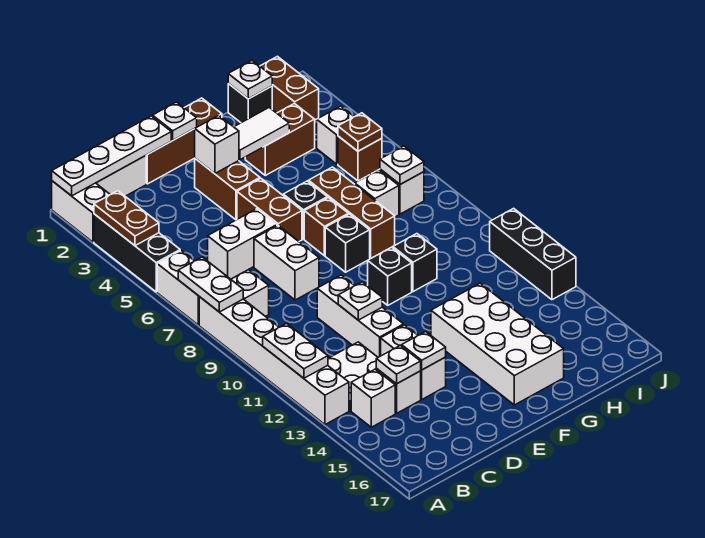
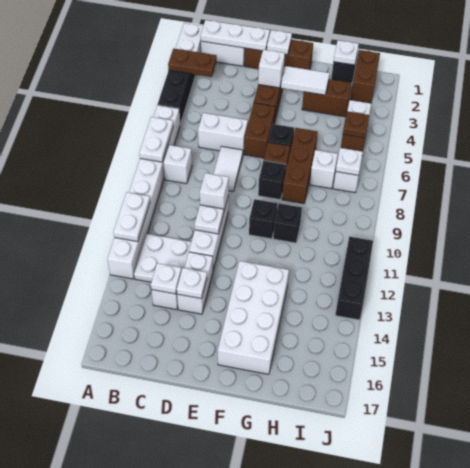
white 1x4 plate [52,116,171,196] -> white 1x3 plate [201,20,270,51]
brown 1x2 plate [94,191,159,246] -> brown 1x2 plate turned to [168,49,217,77]
white 1x1 brick [351,369,395,427] -> white 1x1 brick moved to [200,173,229,213]
white 1x2 brick [254,225,319,300] -> white 1x2 tile [214,146,243,191]

